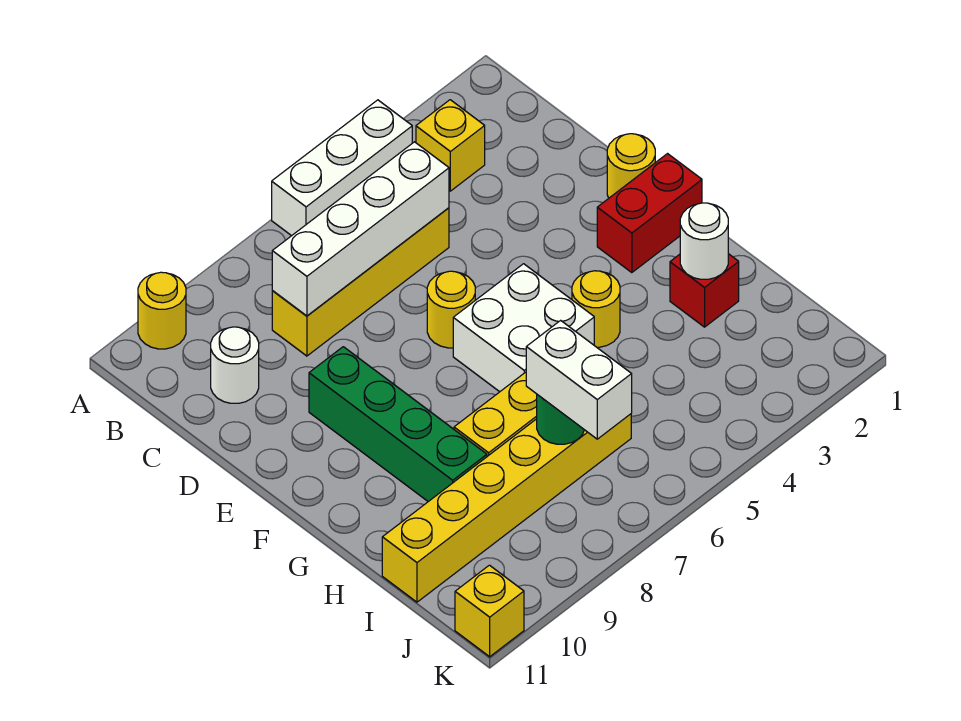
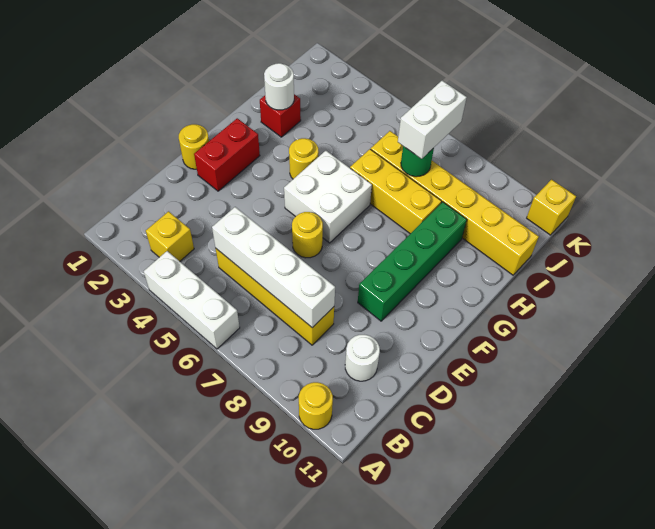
red 1x2 brick [597,154,702,273] -> red 1x2 brick turned to [194,118,260,191]

